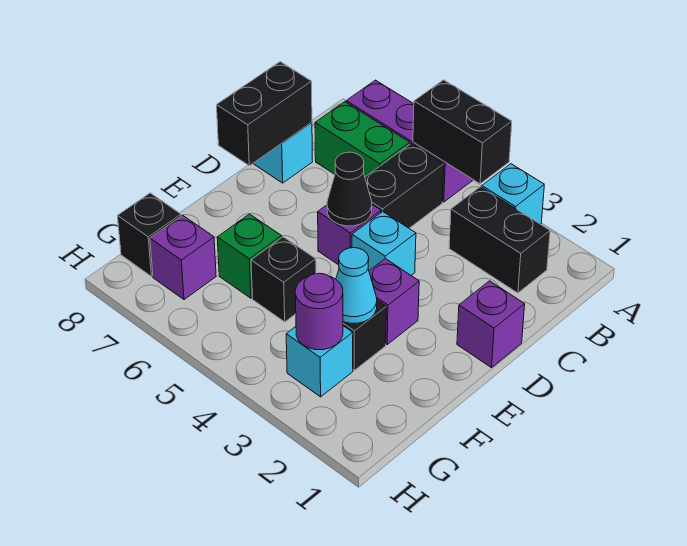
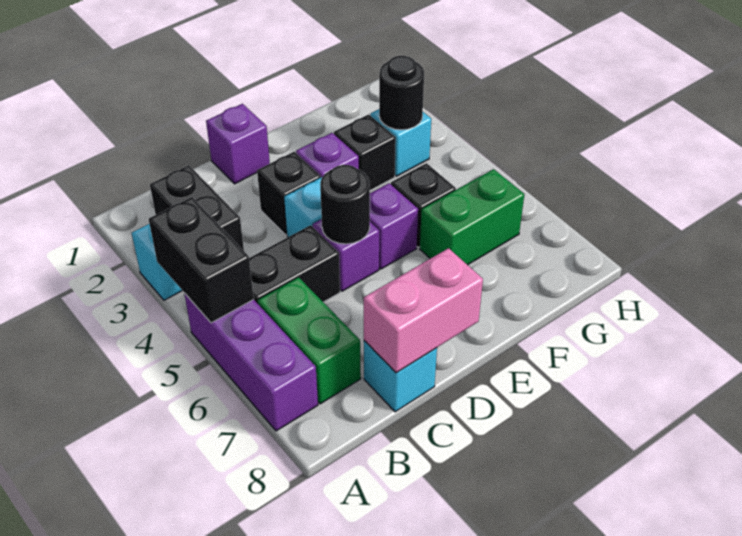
black 1x2 brick [216,62,312,166] -> pink 1x2 brick [364,248,483,373]
black 1x1 cone [327,152,372,226] -> black 1x1 round brick [320,165,370,244]
cyan 1x1 cone [336,248,377,323] -> none
green 1x1 brick [217,214,282,298] -> green 1x2 brick [420,169,524,265]
purple 1x1 round brick [295,273,343,350] -> black 1x1 round brick [379,56,424,130]
purple 1x1 brick [150,215,216,300] -> purple 1x1 brick moved to [370,183,418,269]
black 1x1 brick [118,193,181,276] -> black 1x1 brick moved to [257,152,321,235]

